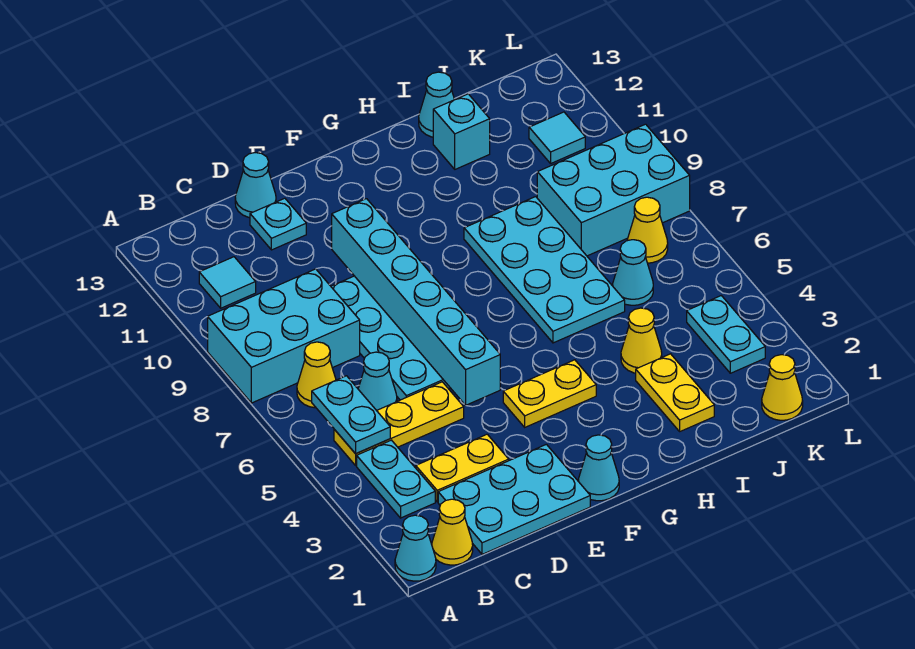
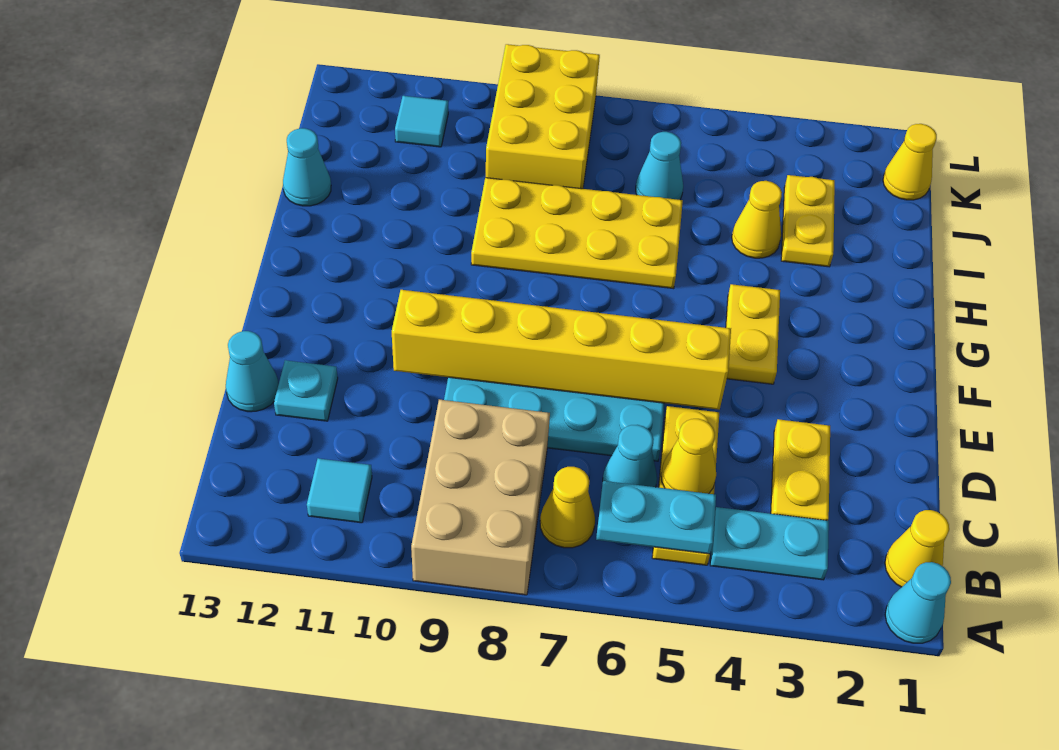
cyan 2x3 brick [208,269,360,403] -> tan 2x3 brick [411,400,550,595]
cyan 2x3 plate [438,444,590,554] -> none
cyan 1x6 brick [332,199,500,405] -> yellow 1x6 brick [392,290,731,410]
cyan 1x1 cone [578,435,619,501] -> none
cyan 2x4 plate [464,197,625,343] -> yellow 2x4 plate [471,178,683,289]
yellow 1x2 plate [636,354,714,431] -> yellow 1x2 plate turned to [781,175,835,267]
cyan 1x1 brick [433,94,490,169] -> none
cyan 2x3 brick [537,124,690,256] -> yellow 2x3 brick [486,44,600,189]
cyan 1x2 plate [687,296,765,373] -> none
yellow 1x1 cone [627,197,668,263] -> yellow 1x1 cone moved to [661,419,716,494]

